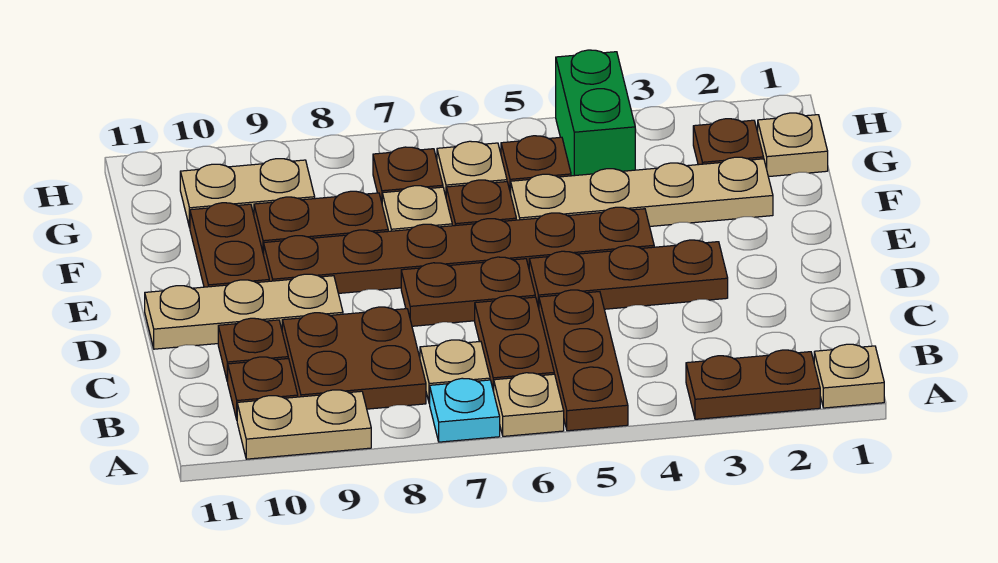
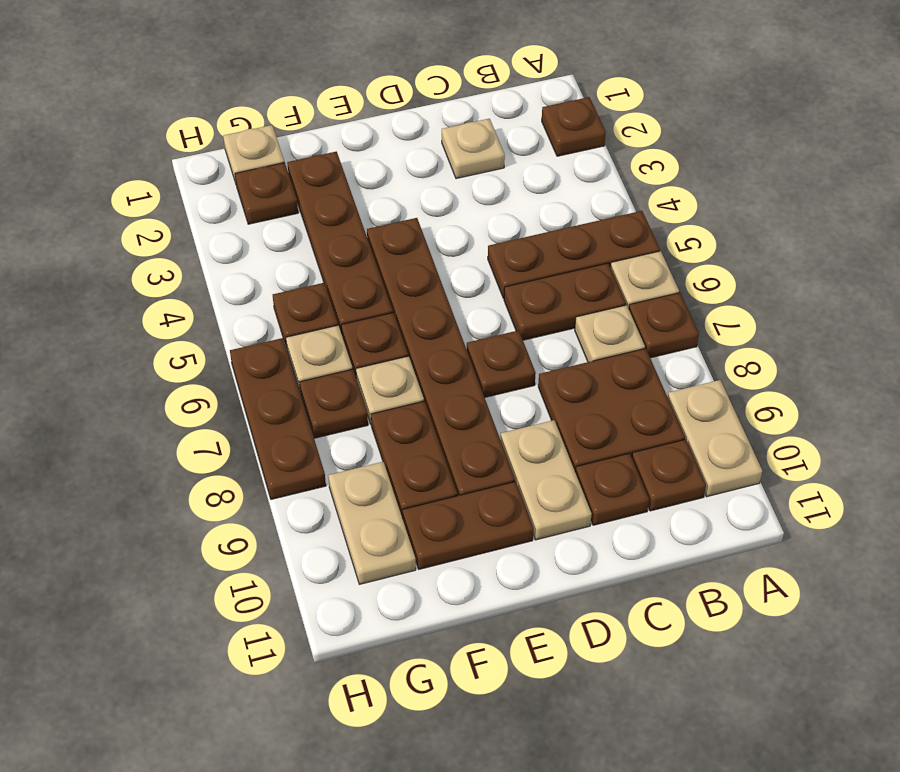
tan 1x1 plate [814,344,884,408] -> tan 1x1 plate moved to [442,119,505,179]
brown 1x2 plate [686,350,820,419] -> brown 1x1 plate [542,97,606,156]
cyan 1x1 plate [430,378,500,442] -> brown 1x1 plate [629,293,699,358]
brown 1x3 plate [529,240,728,309] -> brown 1x3 plate moved to [230,338,326,499]
brown 1x2 plate [401,257,535,326] -> brown 1x1 plate [467,330,536,397]
tan 1x3 plate [145,274,343,349] -> tan 1x2 plate [501,420,592,540]
tan 1x4 plate [511,157,773,226] -> brown 1x4 plate [287,152,393,334]
green 1x2 brick [556,50,635,176] -> none

